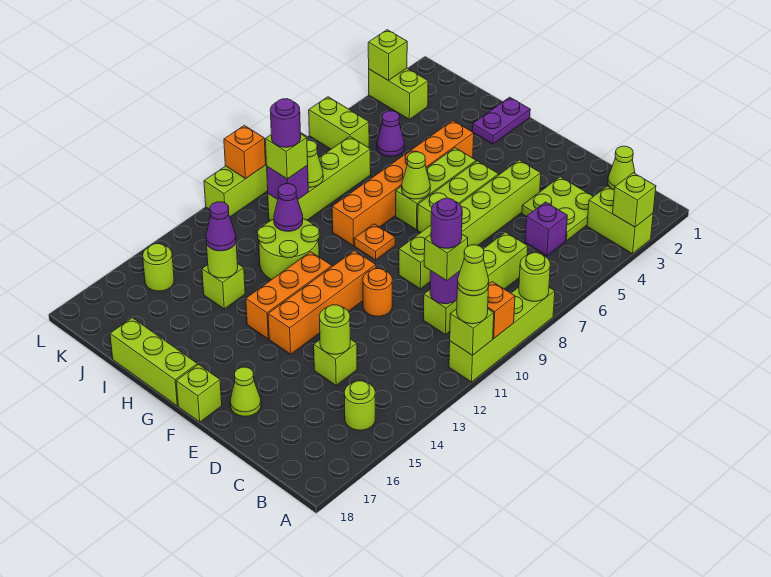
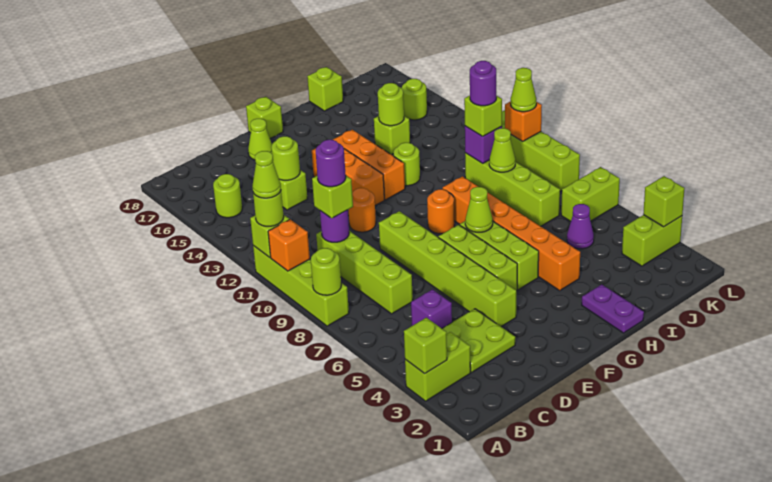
lime 1x1 cone [608,146,635,190] -> lime 1x1 cone moved to [511,68,536,112]
orange 1x4 brick [268,251,376,354] -> orange 1x3 brick [312,148,384,206]
orange 1x1 plate [354,224,395,260] -> orange 1x1 round brick [427,189,454,234]
lime 1x3 brick [110,318,198,406] -> lime 1x1 brick [307,67,343,111]
lime 2x2 round brick [258,219,319,280] -> lime 1x1 round brick [393,143,420,186]
purple 1x1 cone [274,184,303,231] -> none
purple 1x1 cone [206,202,236,251] -> none

